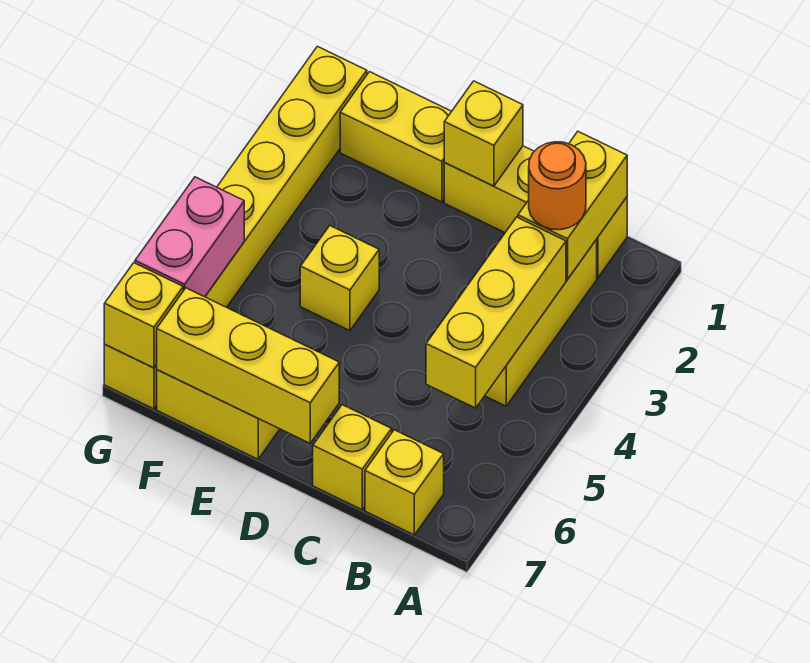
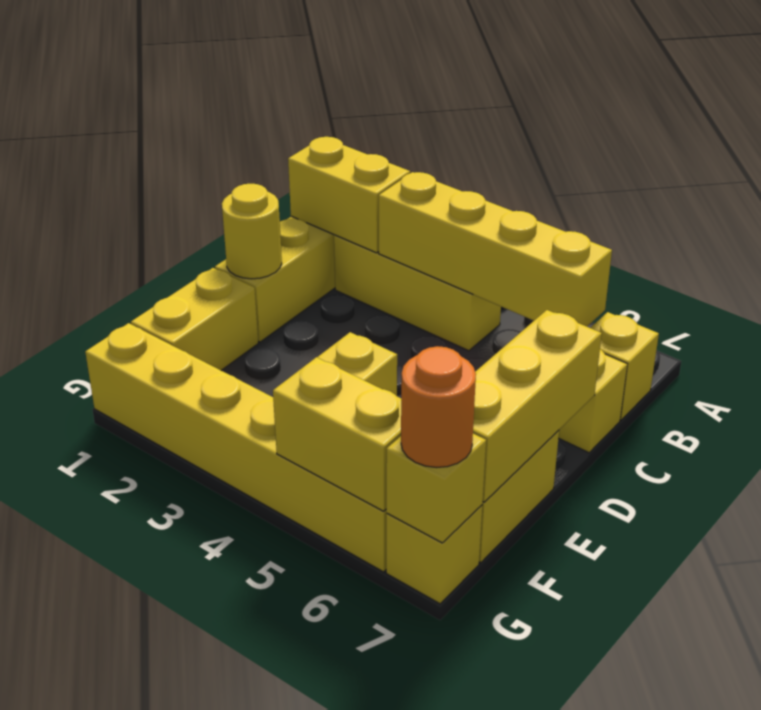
orange 1x1 round brick [529,142,586,230] -> orange 1x1 round brick moved to [401,346,476,468]
yellow 1x3 brick [426,217,566,408] -> yellow 1x4 brick [379,172,612,326]
yellow 1x1 brick [444,81,523,186] -> yellow 1x1 round brick [222,184,282,279]
pink 1x2 brick [135,177,244,297] -> yellow 1x2 brick [273,357,401,511]

